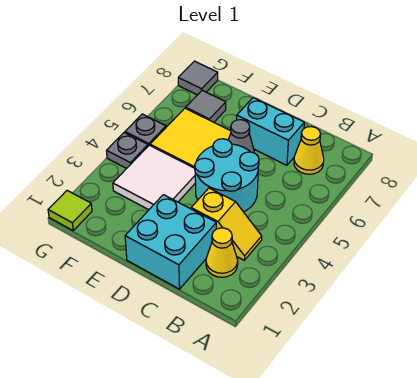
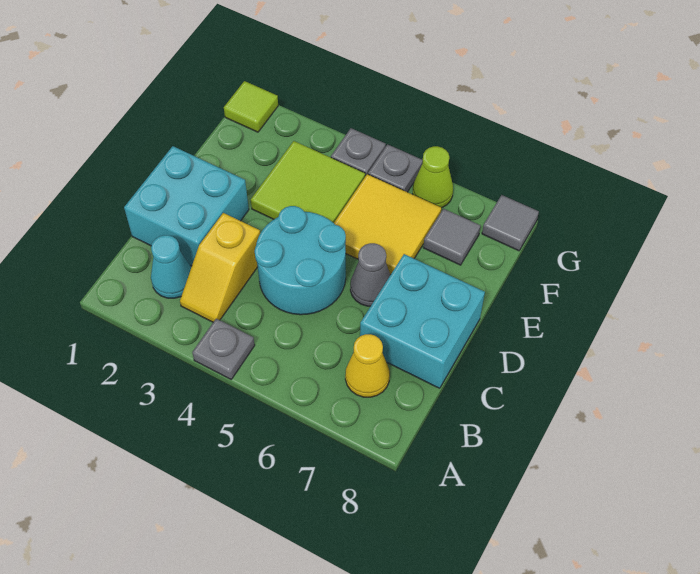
none -> grey 1x1 plate [192,318,255,379]
yellow 1x1 cone [206,228,238,277] -> cyan 1x1 cone [151,235,191,298]
cyan 1x2 brick [237,98,304,165] -> cyan 2x2 brick [360,254,485,388]
white 2x2 tile [113,145,196,210] -> lime 2x2 tile [251,141,365,223]
none -> lime 1x1 cone [413,146,453,208]

